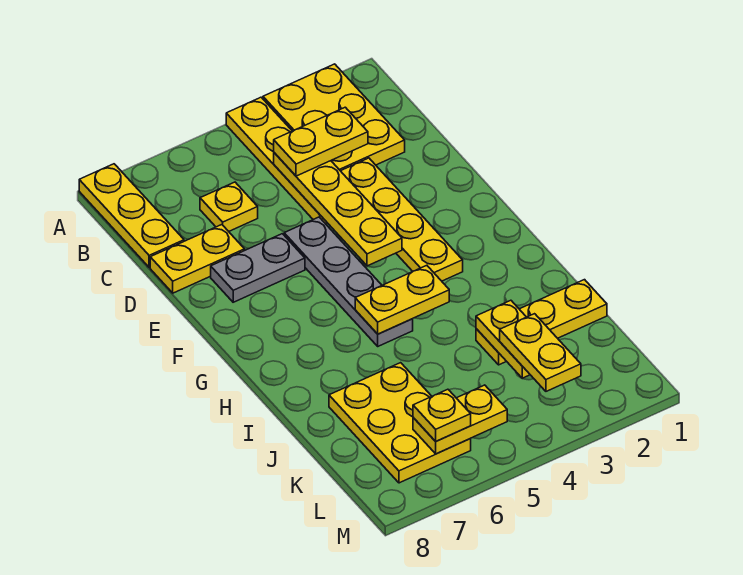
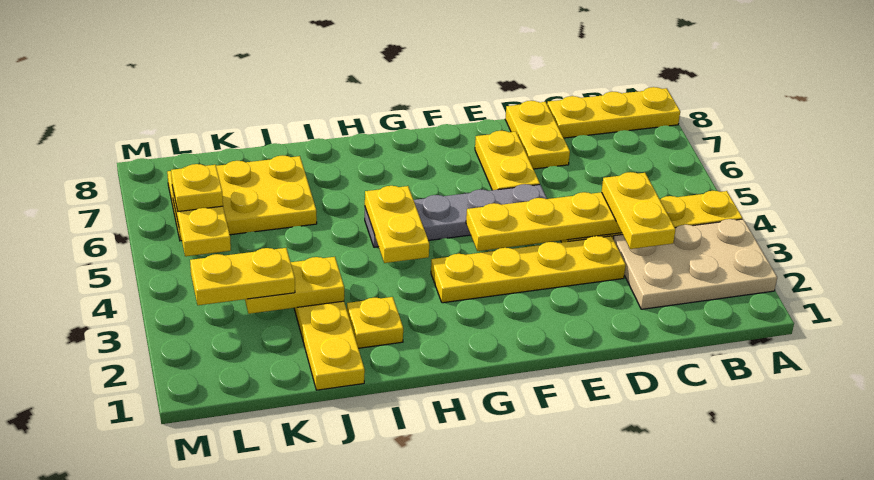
yellow 2x3 plate [263,64,405,171] -> tan 2x3 plate [613,219,777,309]
yellow 1x1 plate [200,182,258,231] -> yellow 1x1 plate moved to [347,297,403,348]
grey 1x2 plate [211,234,305,302] -> yellow 1x2 plate [475,131,540,190]

